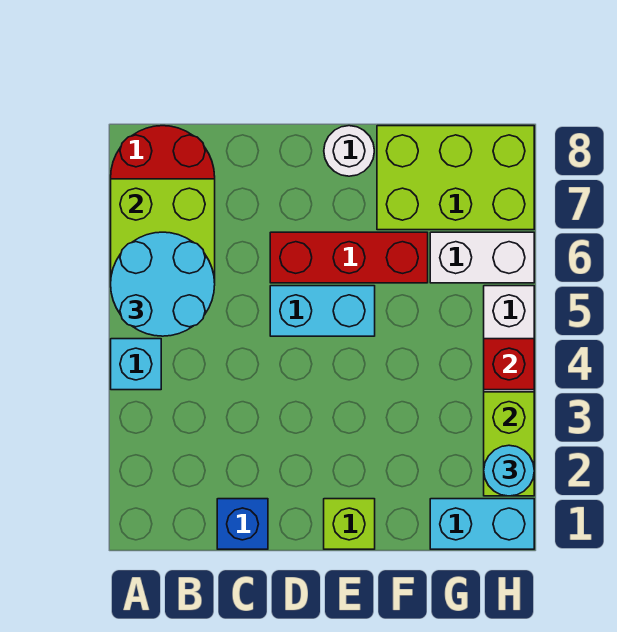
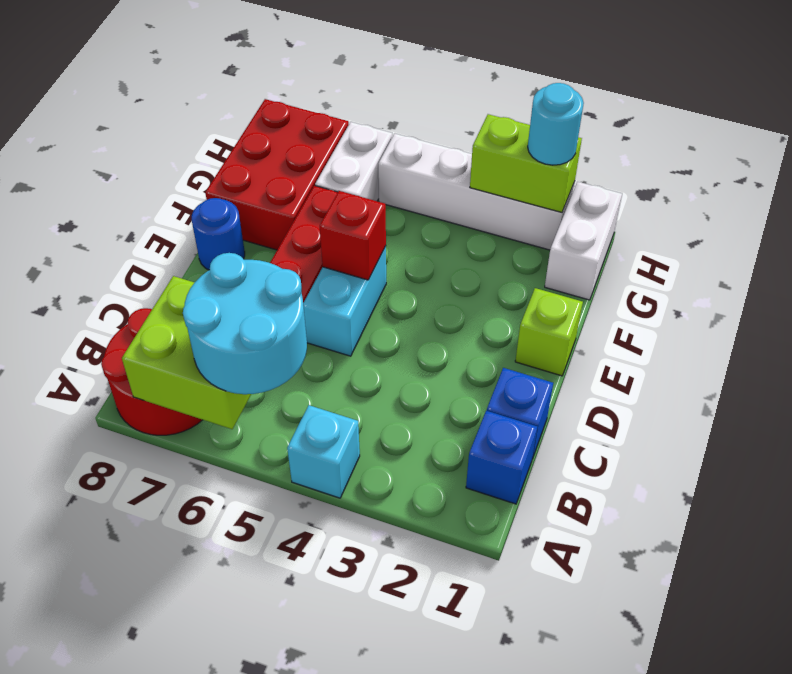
none -> blue 1x1 brick [466,411,537,504]
white 1x1 round brick [324,126,374,176] -> blue 1x1 round brick [192,198,245,270]
lime 2x3 brick [377,126,534,230] -> red 2x3 brick [205,99,349,250]
cyan 1x2 brick [430,499,534,549] -> white 1x2 brick [545,182,622,300]
red 1x1 brick [484,339,534,390] -> red 1x1 brick moved to [320,191,386,280]

